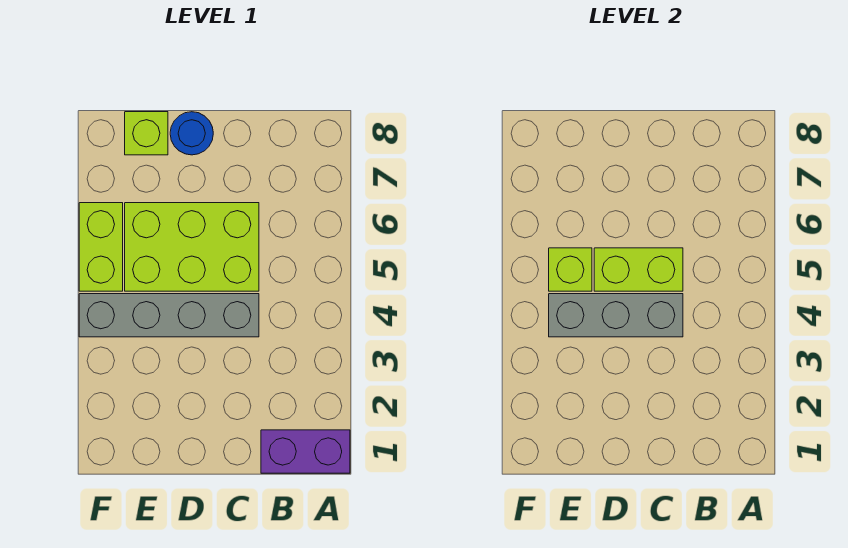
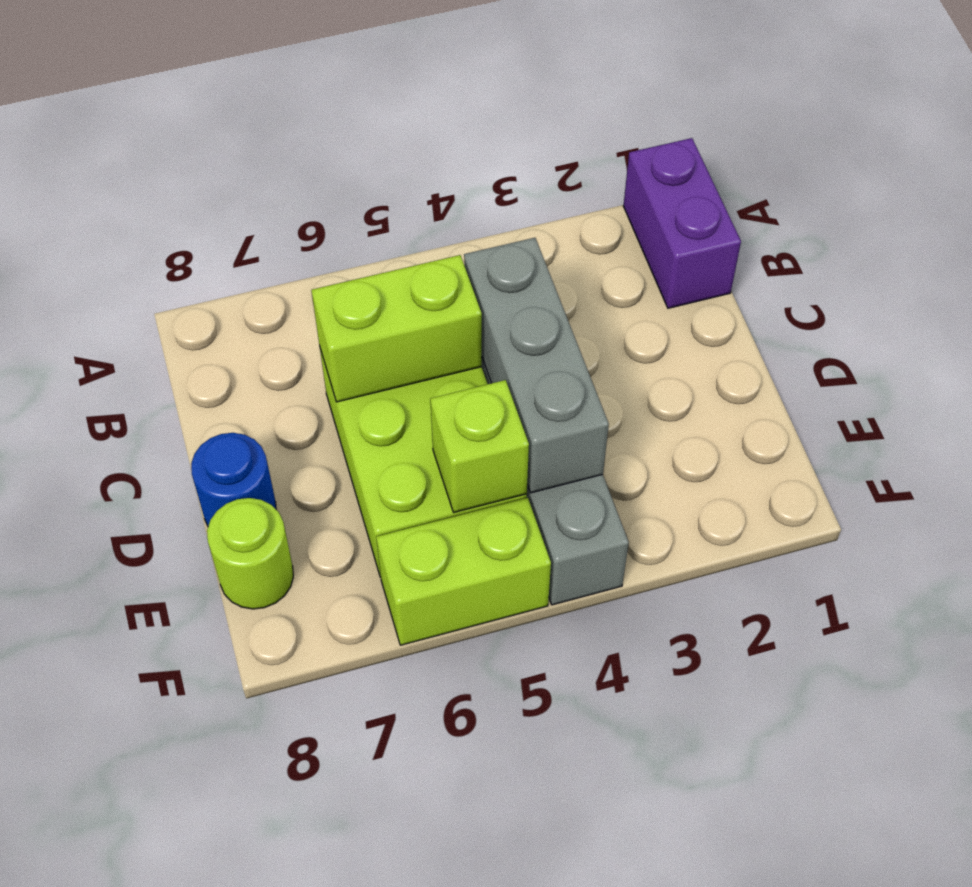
lime 1x2 brick [594,248,683,291] -> lime 1x2 brick turned to [311,255,482,402]
lime 1x1 brick [125,112,168,155] -> lime 1x1 round brick [207,498,293,609]

